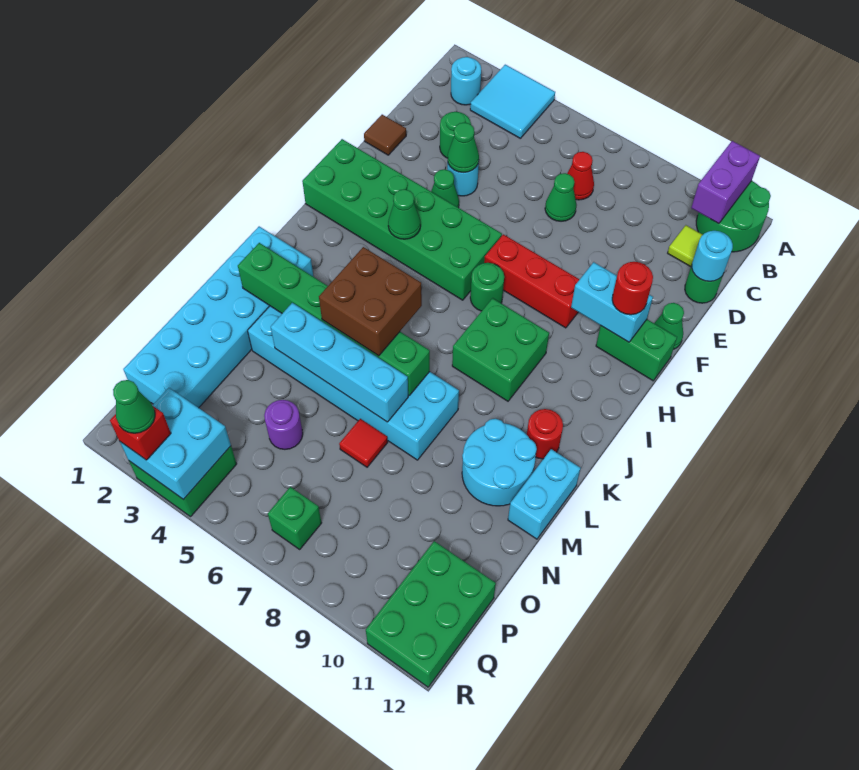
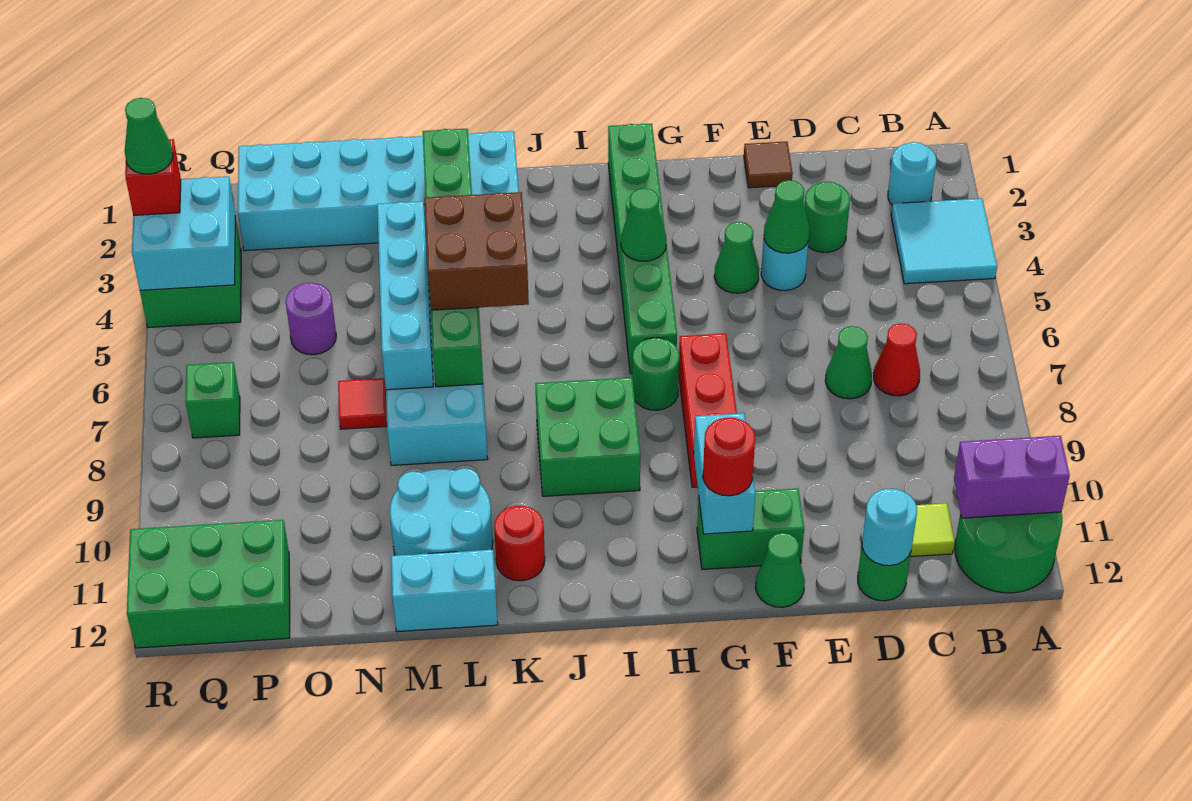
green 2x6 brick [302,139,502,300] -> green 1x6 brick [608,124,677,374]
green 1x2 brick [596,319,677,381] -> green 1x2 brick turned to [697,489,804,570]

